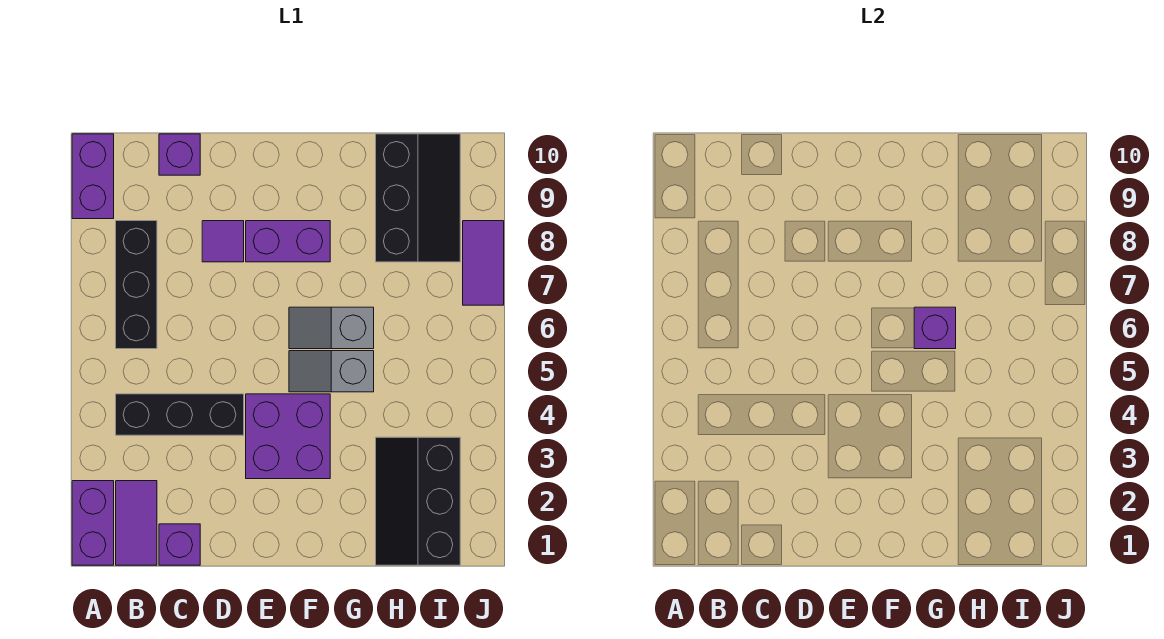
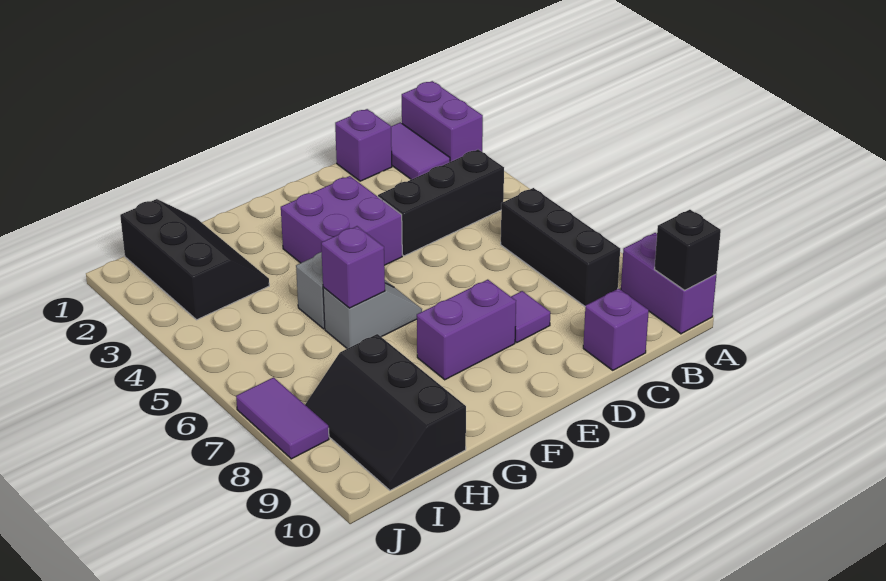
none -> black 1x1 brick [654,210,721,290]

